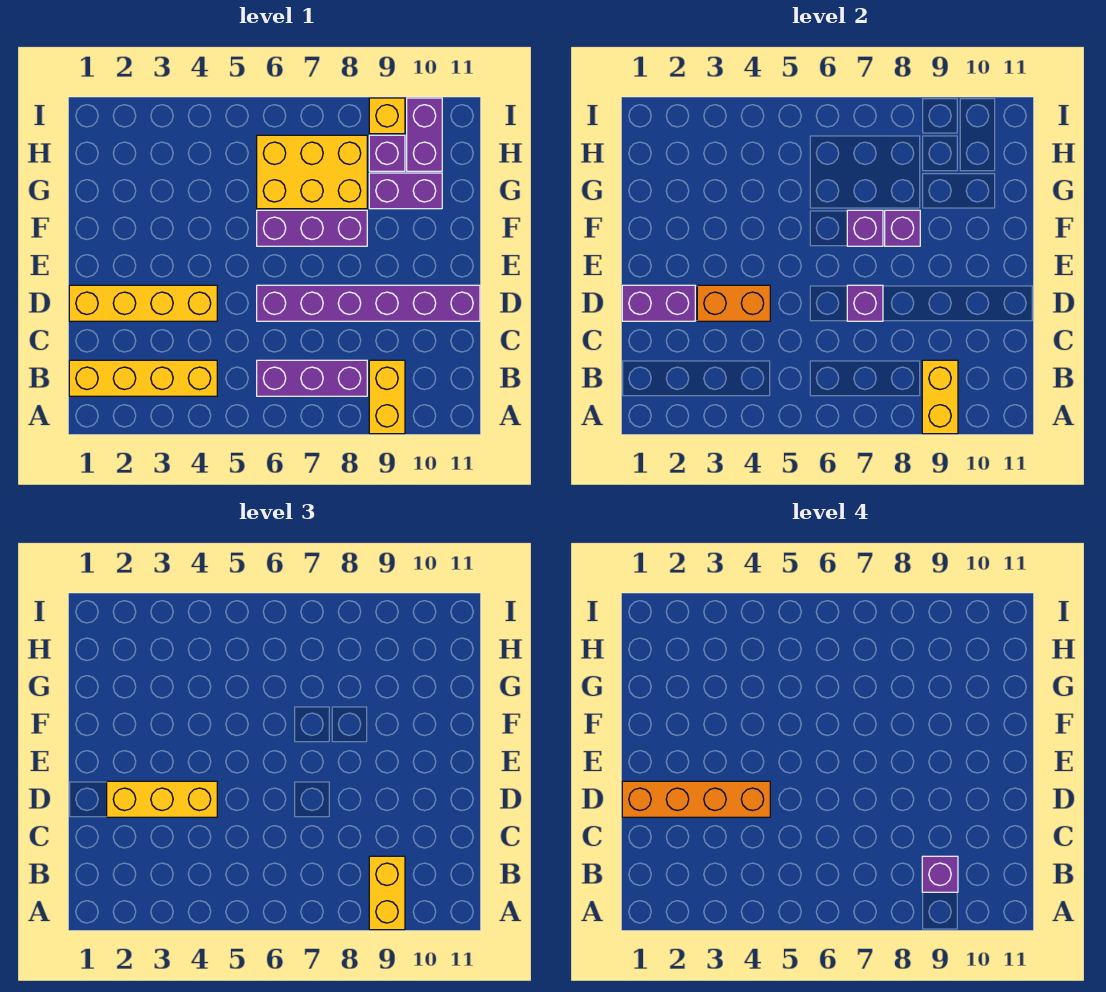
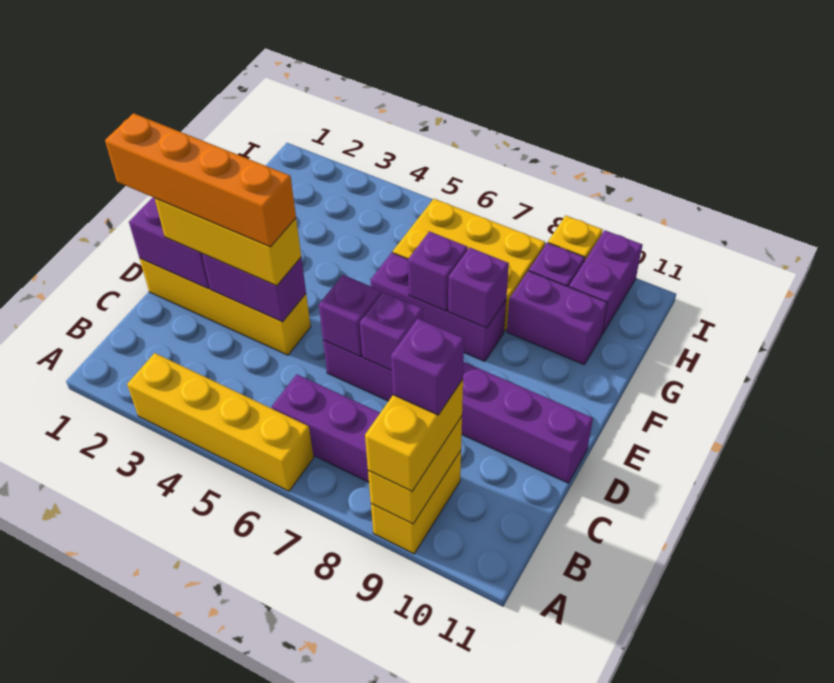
yellow 1x4 brick [69,360,217,396] -> yellow 1x4 brick moved to [127,353,314,491]
orange 1x2 brick [697,285,770,321] -> purple 1x2 brick [202,254,306,322]
none -> purple 1x1 brick [319,275,381,356]

